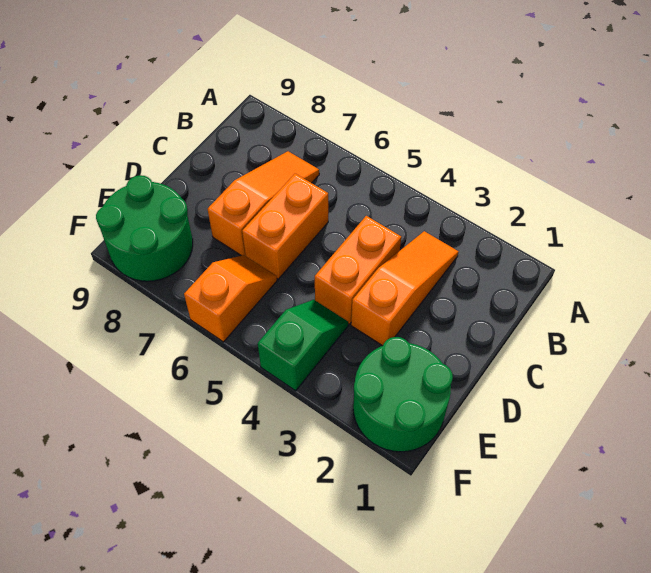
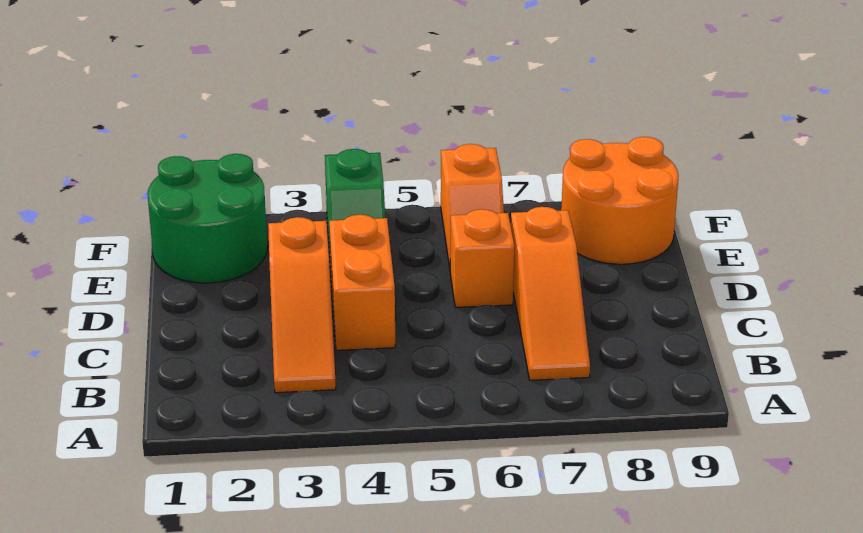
orange 1x2 brick [242,174,328,279] -> orange 1x1 brick [450,209,514,307]
green 2x2 round brick [96,175,193,281] -> orange 2x2 round brick [561,137,679,264]

